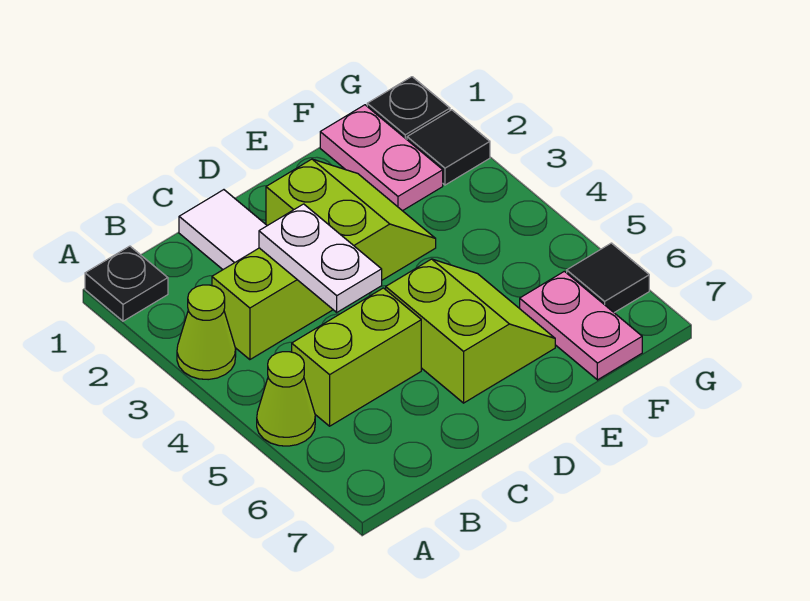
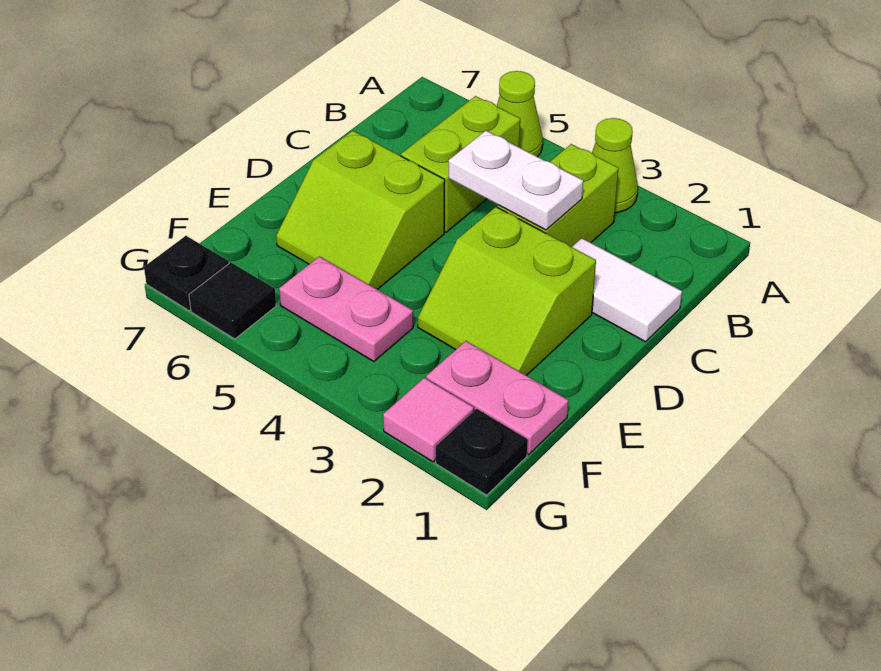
black 1x1 plate [85,246,168,321] -> black 1x1 plate moved to [144,236,229,310]
pink 1x2 plate [520,271,642,380] -> pink 1x2 plate moved to [279,256,413,362]
black 1x1 tile [407,110,490,185] -> pink 1x1 tile [383,378,474,462]

